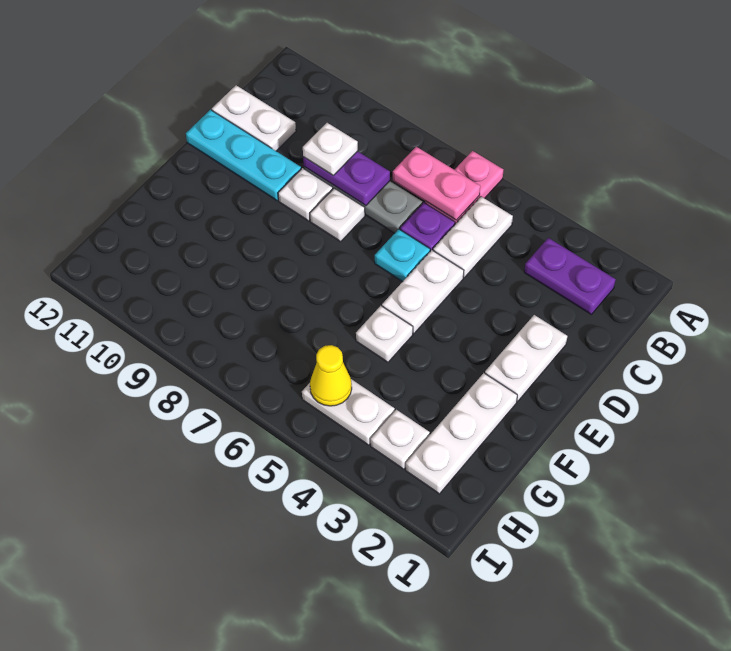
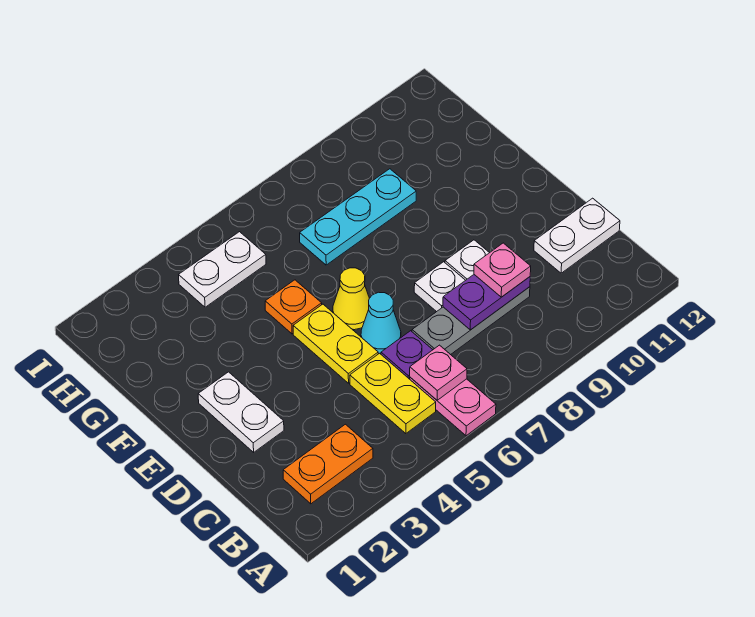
purple 1x2 plate [524,238,616,314] -> orange 1x2 plate [283,424,373,504]
white 1x2 plate [433,197,513,277] -> yellow 1x2 plate [350,353,436,434]
pink 1x2 plate [393,147,480,220] -> pink 1x1 plate [410,345,467,400]
white 1x1 plate [303,123,358,176] -> pink 1x1 plate [474,243,531,297]
white 1x2 plate [382,250,464,334] -> yellow 1x2 plate [293,304,378,383]
cyan 1x1 plate [375,229,430,282] -> cyan 1x1 cone [361,292,401,354]
cyan 1x3 plate [186,110,301,201] -> cyan 1x3 plate moved to [300,169,416,265]
white 1x3 plate [406,373,517,494] -> none
white 1x1 plate [356,306,413,362] -> orange 1x1 plate [265,280,322,334]
white 1x1 plate [371,410,430,469] -> none
yellow 1x1 cone [310,345,352,406] -> yellow 1x1 cone moved to [333,268,369,330]

